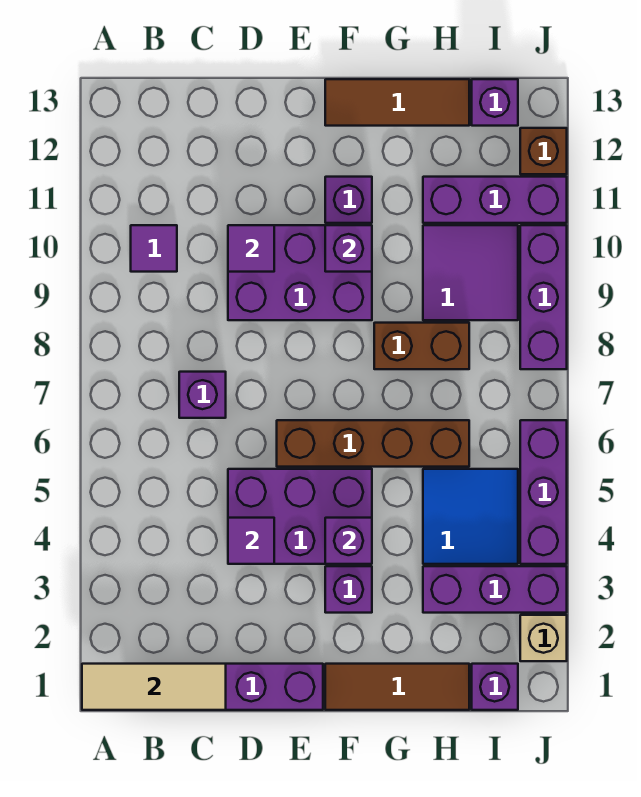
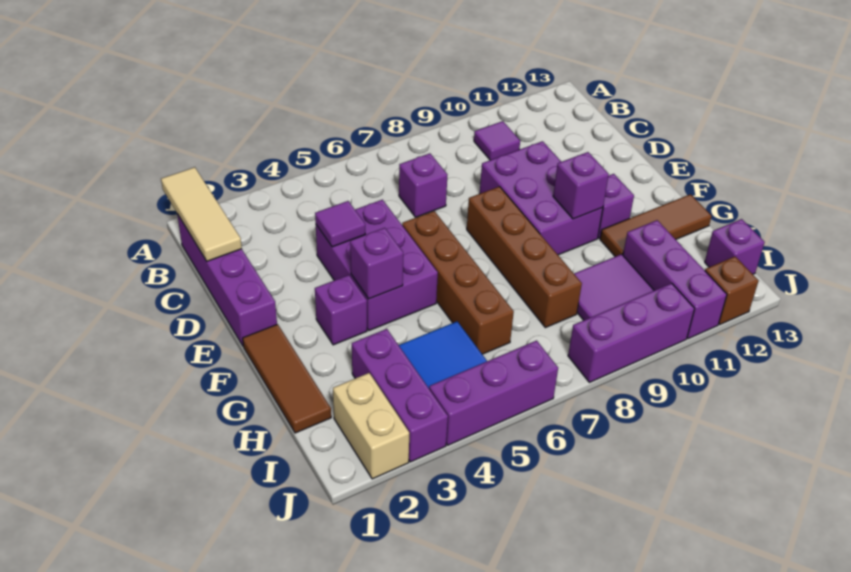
purple 1x1 tile [228,225,274,272] -> none
brown 1x3 tile [325,79,469,126] -> brown 1x3 tile turned to [600,194,712,257]
brown 1x2 brick [374,323,469,369] -> brown 1x4 brick [467,187,582,328]
purple 1x1 brick [472,664,518,710] -> none
tan 1x1 brick [520,615,567,661] -> tan 1x2 brick [333,373,409,479]

